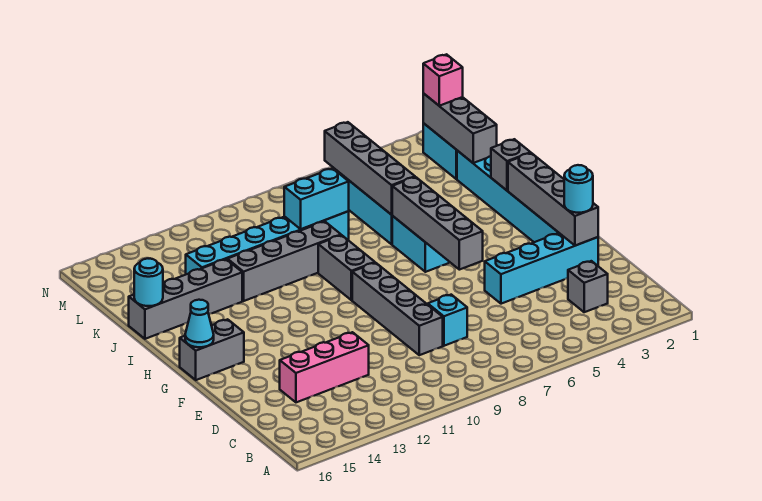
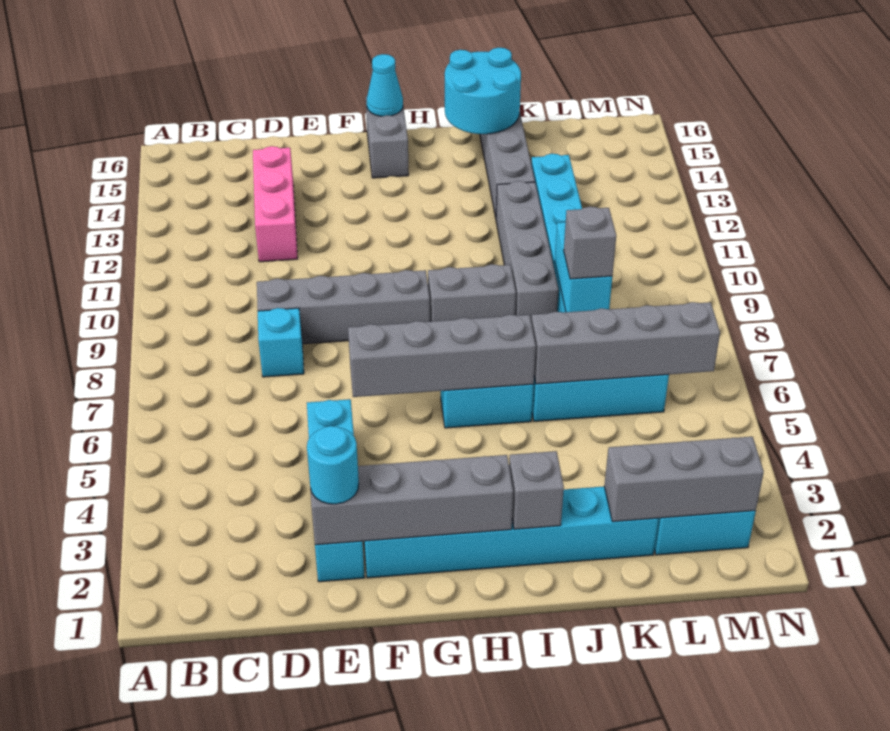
grey 1x1 brick [568,261,608,312] -> grey 1x1 brick moved to [564,207,616,279]
cyan 1x1 round brick [134,259,163,306] -> cyan 2x2 round brick [445,48,521,134]
pink 1x1 brick [423,54,463,106] -> none

